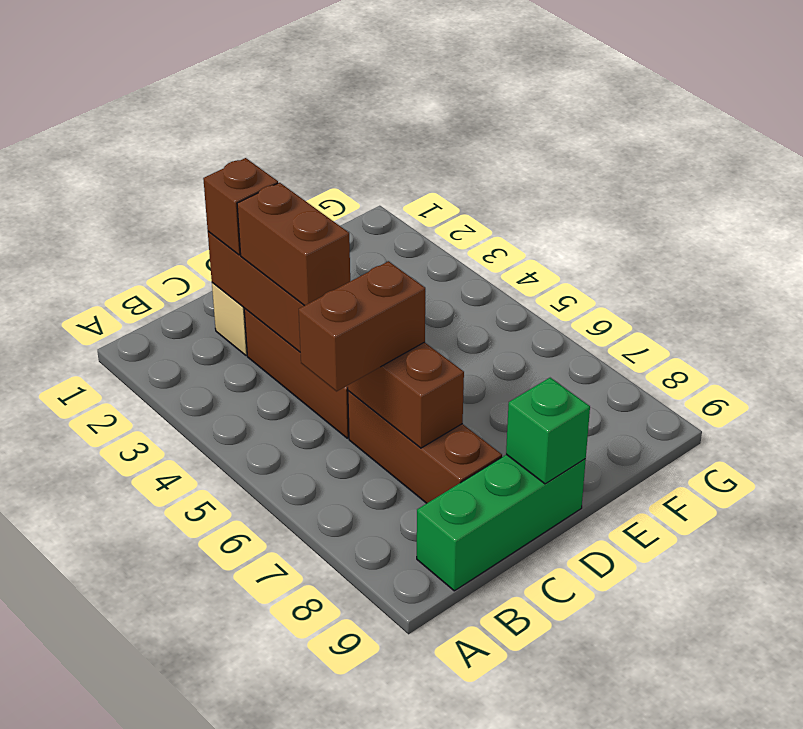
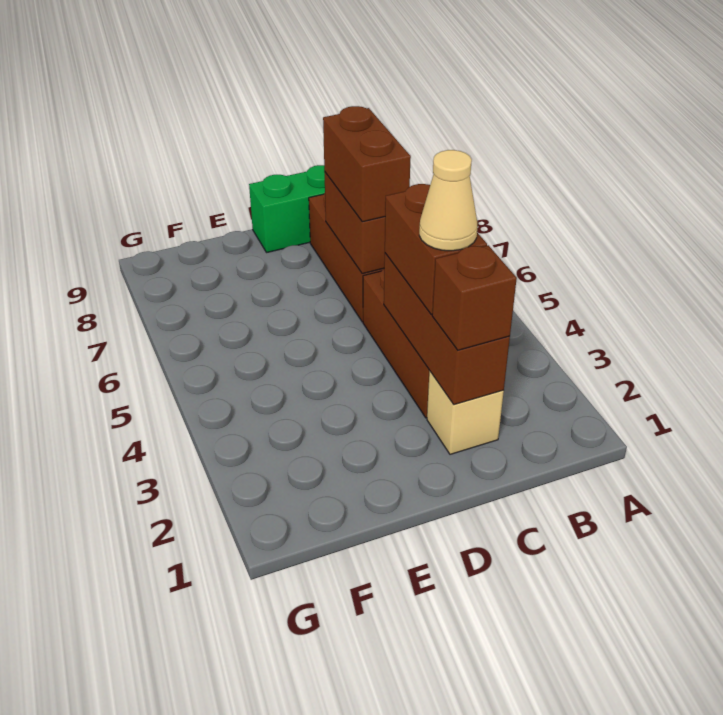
brown 1x2 brick [299,261,425,391] -> brown 1x2 brick turned to [323,106,411,222]
none -> tan 1x1 cone [419,150,477,251]
green 1x1 brick [506,378,590,484] -> none

